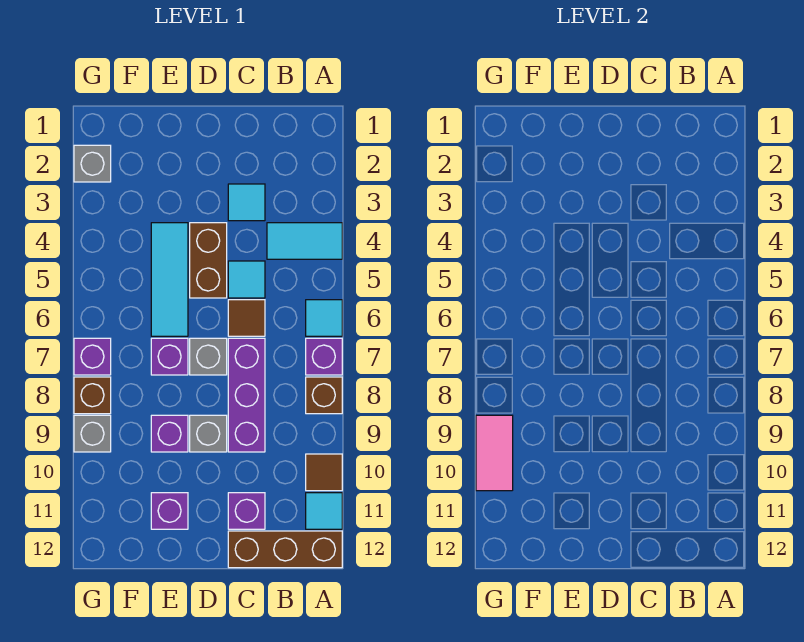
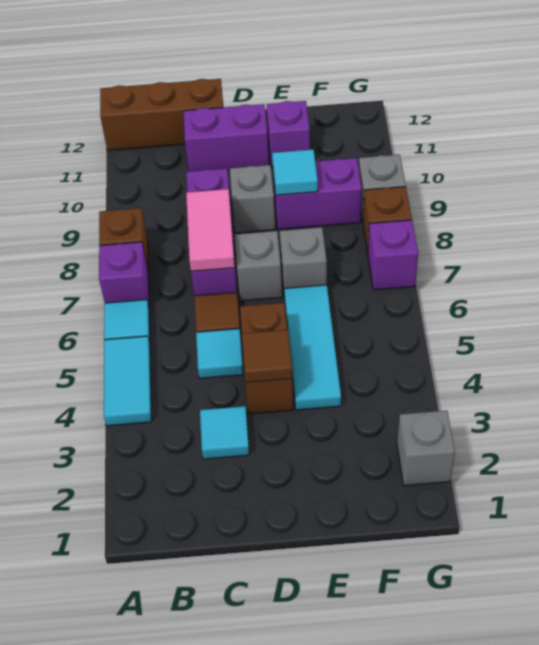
cyan 1x2 tile [267,223,342,259] -> cyan 1x2 tile turned to [104,336,152,426]
brown 1x1 tile [306,454,342,491] -> brown 1x1 tile moved to [242,329,292,383]
cyan 1x1 tile [306,493,342,529] -> cyan 1x1 tile moved to [272,150,318,195]
purple 1x1 brick [228,493,265,529] -> purple 1x2 brick [183,104,269,172]
purple 1x1 brick [151,338,188,375] -> grey 1x1 brick [280,227,327,297]
purple 1x1 brick [151,415,188,452] -> purple 1x2 brick [273,158,362,230]
pink 1x2 tile [476,415,513,491] -> pink 1x2 tile moved to [186,189,235,271]

